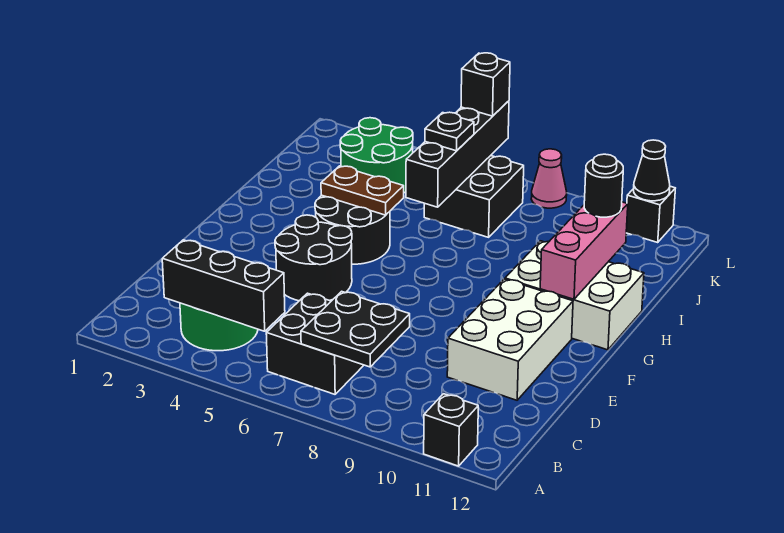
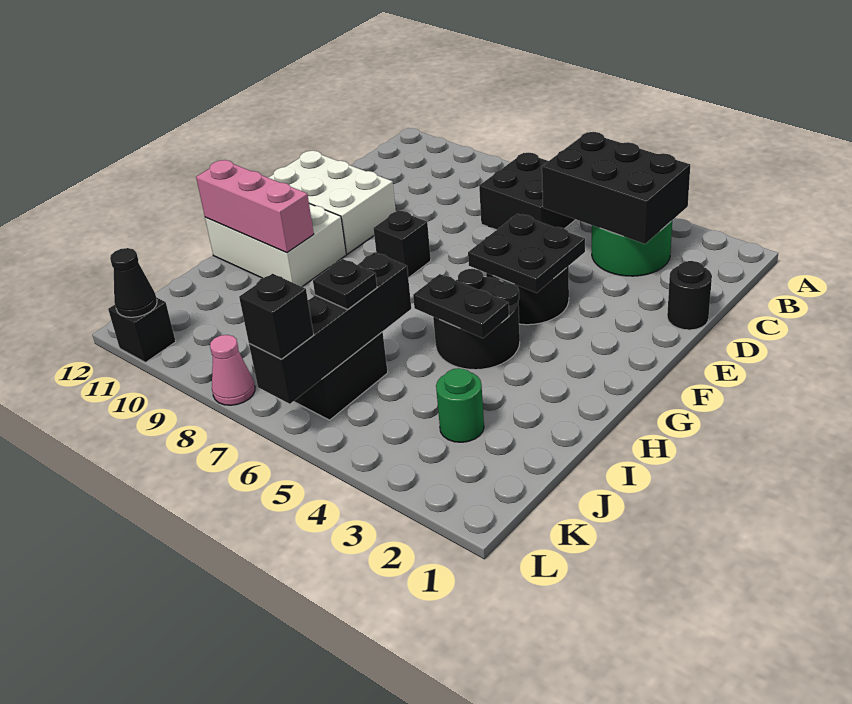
black 1x1 brick [424,394,478,466] -> black 1x1 brick moved to [373,210,431,278]
black 1x3 brick [162,240,285,331] -> black 2x3 brick [542,132,690,244]
black 2x2 plate [301,291,410,367] -> black 2x2 plate moved to [468,214,585,293]
white 2x3 brick [447,279,573,400] -> white 2x3 brick turned to [268,151,396,254]
pink 1x3 brick [540,202,628,299] -> pink 1x3 brick turned to [196,160,314,253]
brown 1x2 plate [321,166,404,215] -> black 1x2 plate [413,274,509,338]
black 1x1 round brick [584,154,623,217] -> black 1x1 round brick moved to [667,261,712,330]
green 2x2 round brick [340,118,413,193] -> green 1x1 round brick [436,368,484,442]

